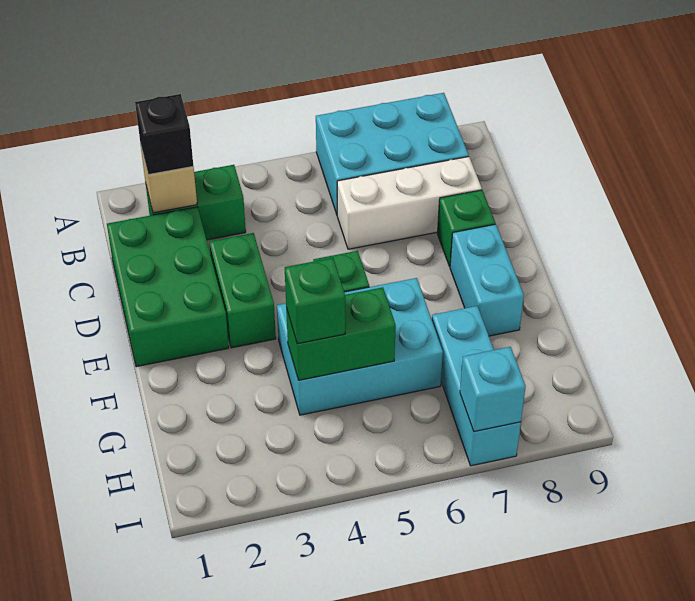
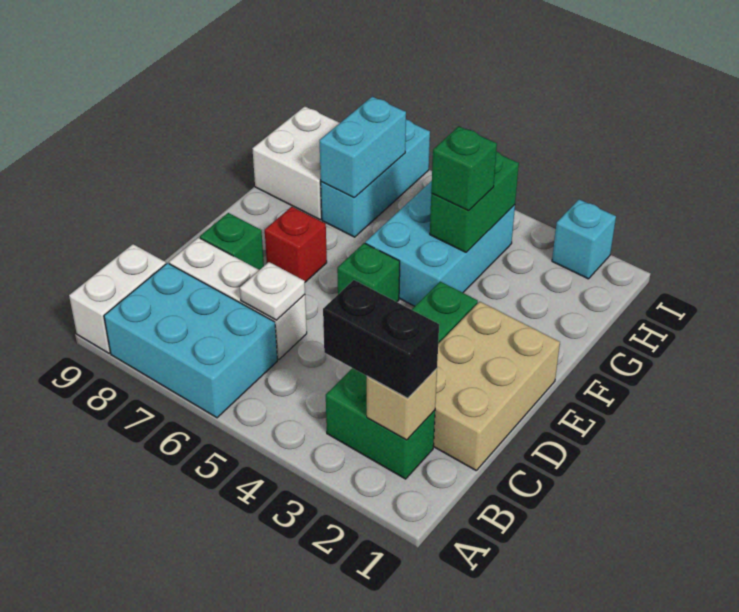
none -> white 1x2 brick [69,244,166,353]
black 1x1 brick [135,94,193,175] -> black 1x2 brick [323,280,439,398]
green 2x3 brick [107,207,229,367] -> tan 2x3 brick [433,302,560,470]
none -> white 1x1 plate [240,262,305,320]
none -> red 1x1 brick [265,207,327,282]
cyan 1x2 brick [450,224,524,336] -> cyan 1x2 brick moved to [319,97,406,198]
cyan 2x3 brick [277,278,443,415] -> cyan 2x3 brick turned to [365,181,515,306]
green 1x2 brick [286,287,396,380] -> green 1x2 brick turned to [430,151,519,252]
none -> white 2x2 brick [252,106,340,220]
cyan 1x1 brick [460,347,526,432] -> cyan 1x1 brick moved to [552,199,616,279]

